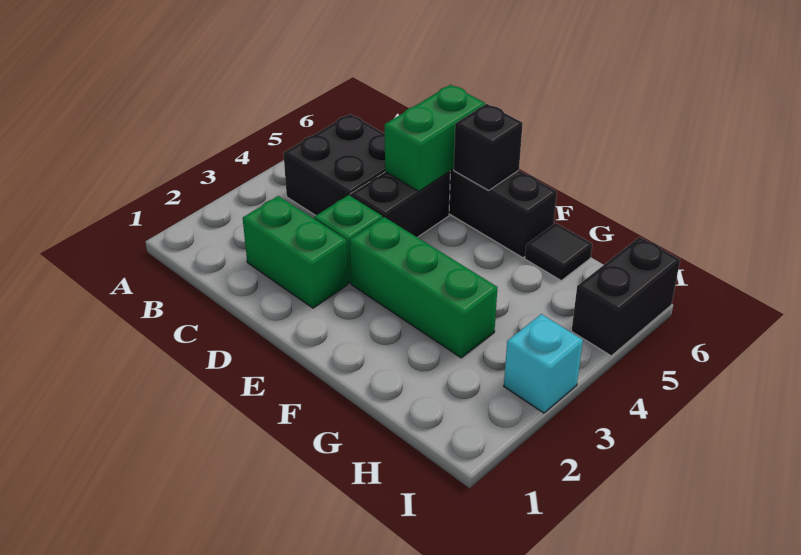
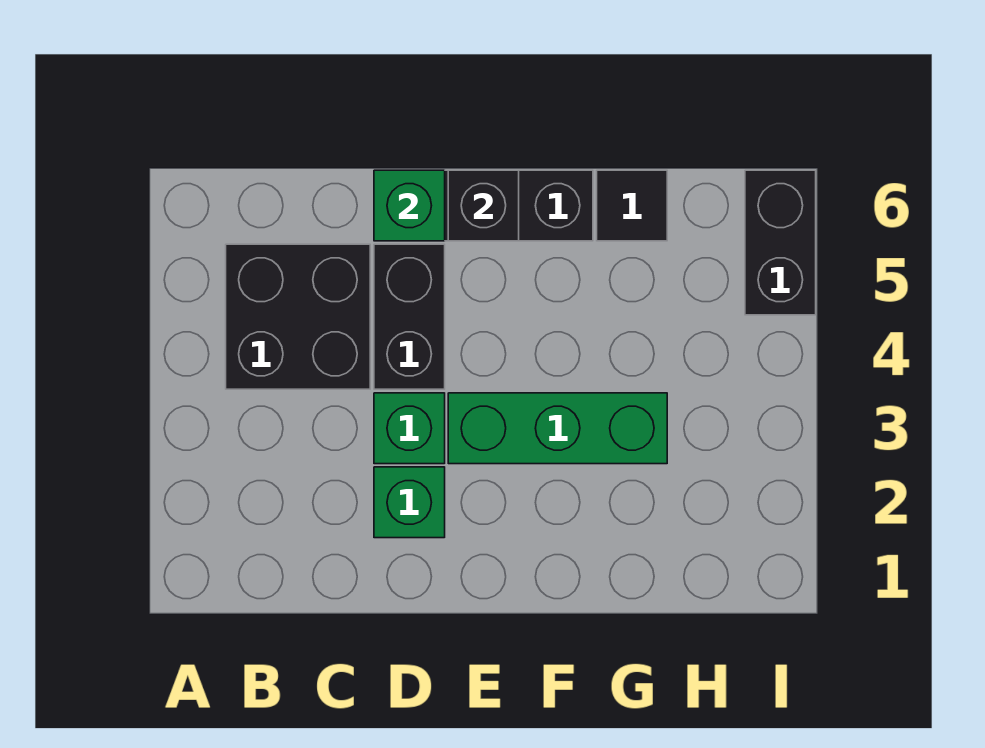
green 1x2 brick [243,196,348,308] -> green 1x1 brick [374,467,445,538]
green 1x2 brick [385,85,485,191] -> green 1x1 brick [374,170,445,241]
cyan 1x1 brick [504,314,583,413] -> none

